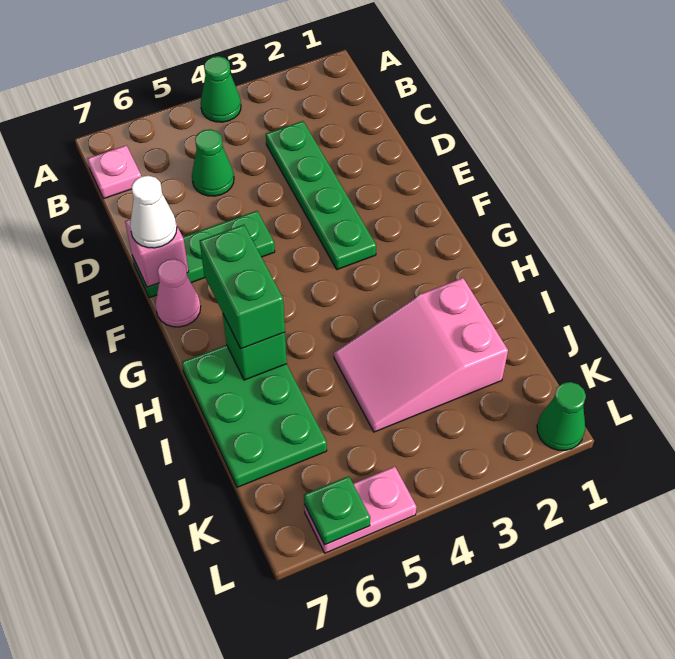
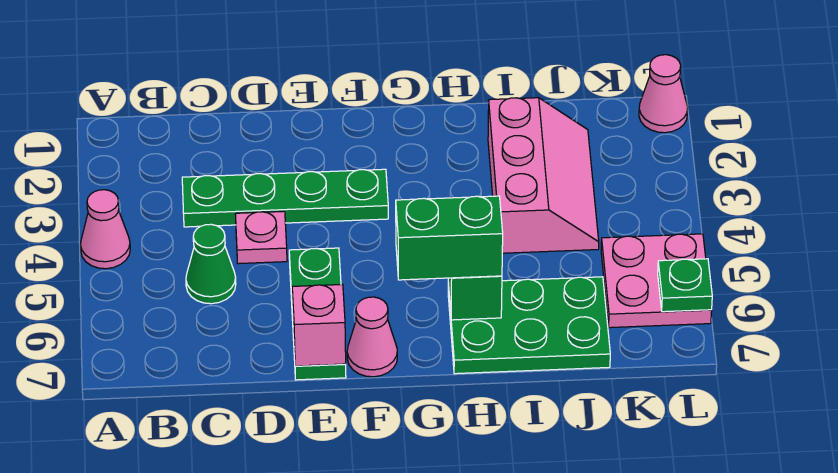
green 1x1 cone [201,56,241,122] -> pink 1x1 cone [80,190,130,269]
pink 1x1 plate [87,145,141,199] -> pink 1x1 plate moved to [235,211,287,264]
white 1x1 cone [130,176,177,248] -> none
pink 2x3 slope [334,278,508,432] -> pink 2x3 slope turned to [488,98,599,253]
green 1x1 cone [537,382,586,450] -> pink 1x1 cone [639,55,688,133]
pink 1x2 plate [304,467,417,553] -> pink 2x2 plate [601,234,712,328]

